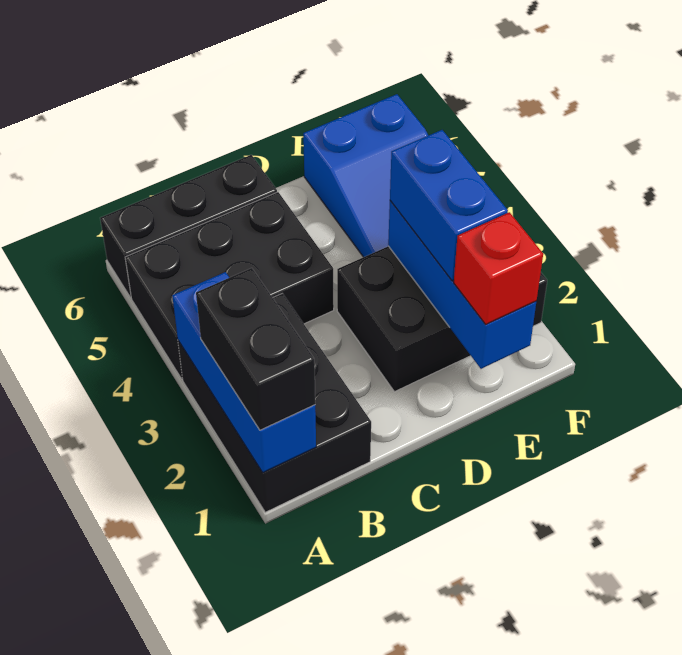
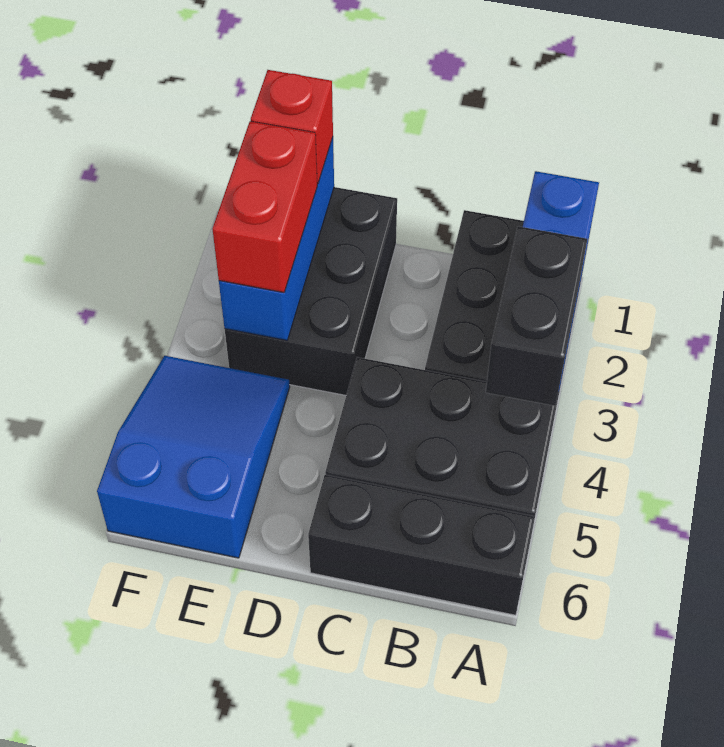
black 1x2 brick [196,268,315,430] -> black 1x2 brick moved to [486,226,587,406]
black 2x3 brick [337,246,547,392] -> black 2x3 brick turned to [225,187,397,395]
blue 1x2 brick [390,130,508,281] -> red 1x2 brick [213,121,317,293]

